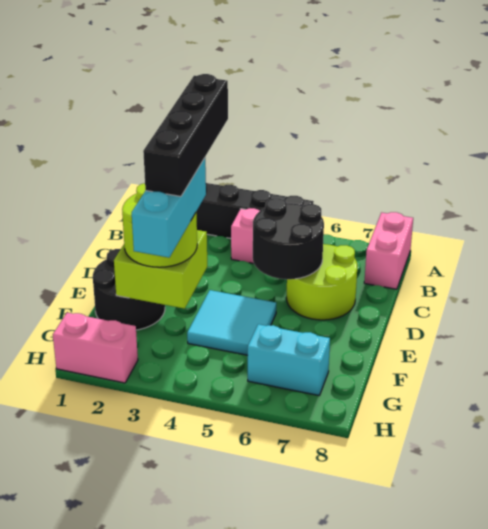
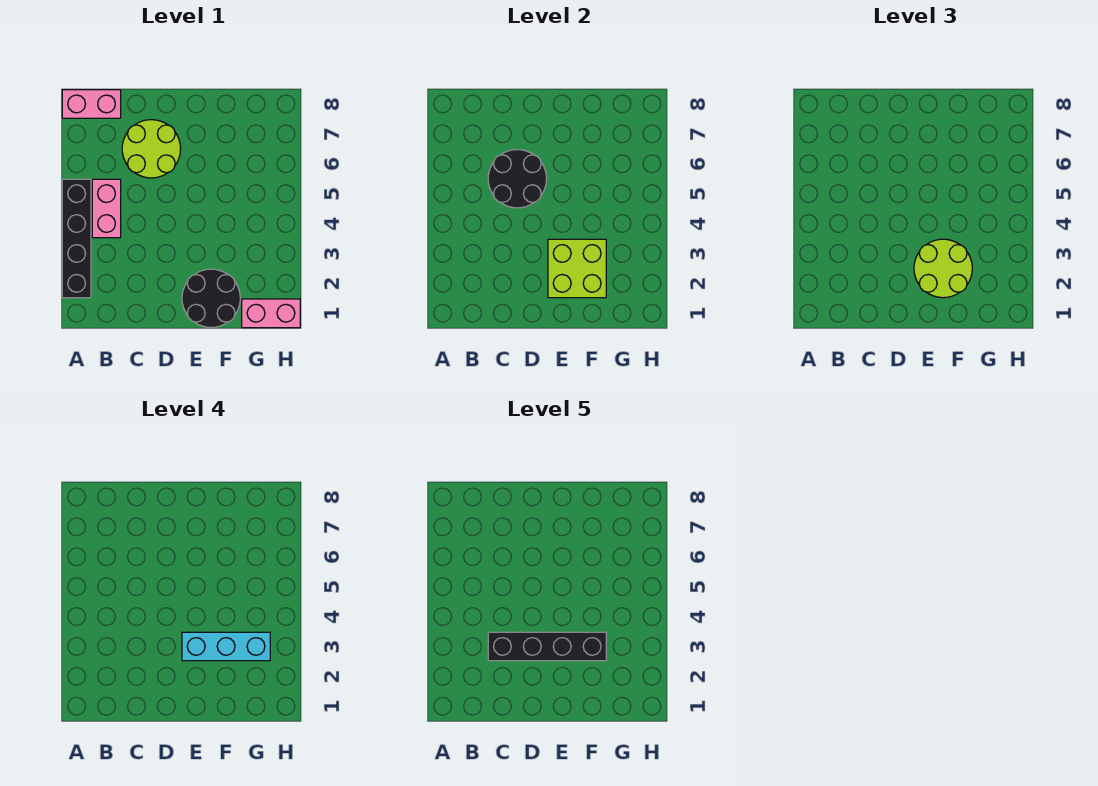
cyan 2x2 tile [187,290,276,355] -> none
cyan 1x2 brick [248,324,330,395] -> none
pink 1x2 brick [53,313,138,383] -> pink 1x2 brick turned to [242,299,300,328]

